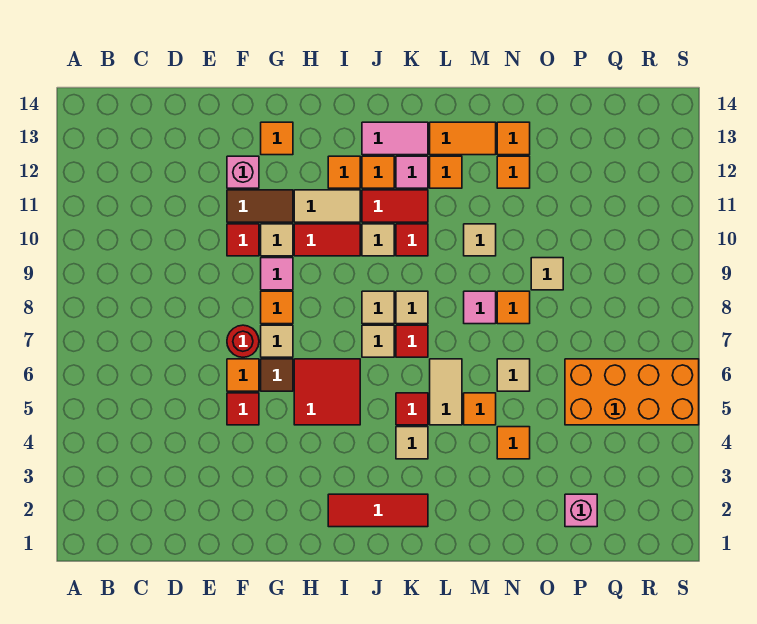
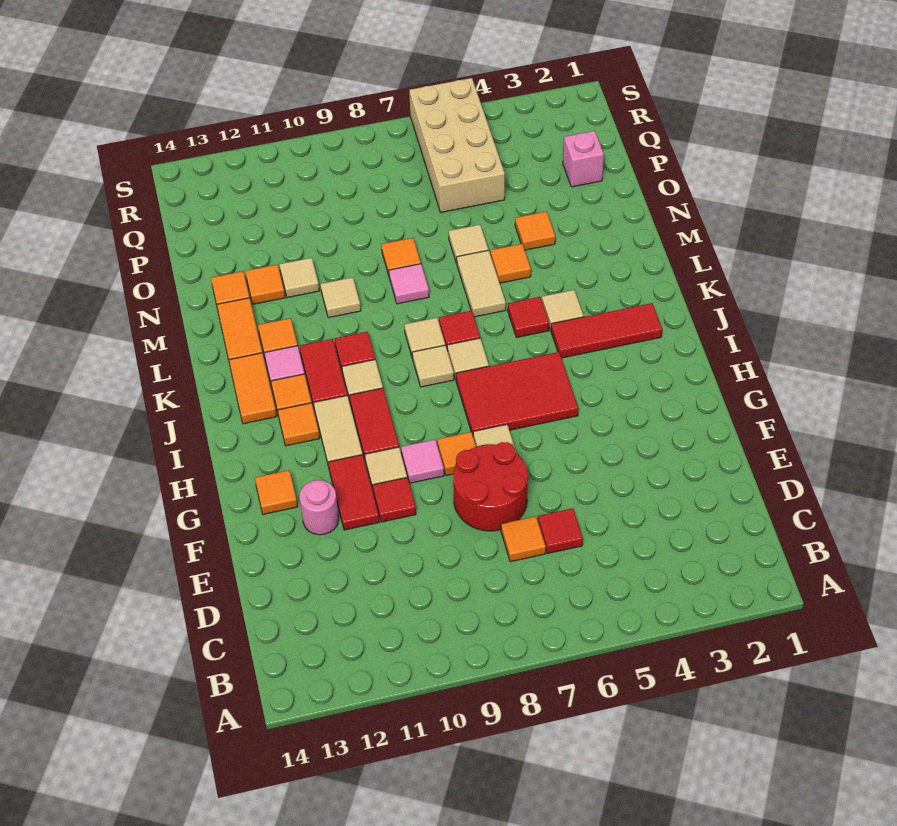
red 1x1 tile [227,393,259,425] -> red 1x1 tile moved to [538,508,583,554]
orange 1x1 tile [227,359,259,391] -> orange 1x1 tile moved to [501,516,546,562]
red 1x1 round brick [227,325,259,357] -> red 2x2 round brick [453,442,528,531]
brown 1x2 tile [227,190,293,222] -> red 1x2 tile [328,455,379,530]
pink 1x1 brick [227,156,259,188] -> pink 1x1 round brick [300,480,339,535]
brown 1x1 tile [261,359,293,391] -> none
red 2x2 tile [294,359,360,425] -> red 2x3 tile [456,352,578,435]
red 1x3 tile [328,494,428,527] -> red 1x3 tile turned to [551,303,662,358]
pink 1x2 tile [362,122,428,155] -> orange 1x2 tile [229,353,277,424]
tan 1x2 tile [430,359,462,425] -> tan 1x2 tile turned to [457,250,506,317]
tan 1x1 tile [531,258,563,290] -> tan 1x1 tile moved to [280,258,319,298]
orange 2x4 brick [565,359,699,425] -> tan 2x4 brick [409,78,505,212]

